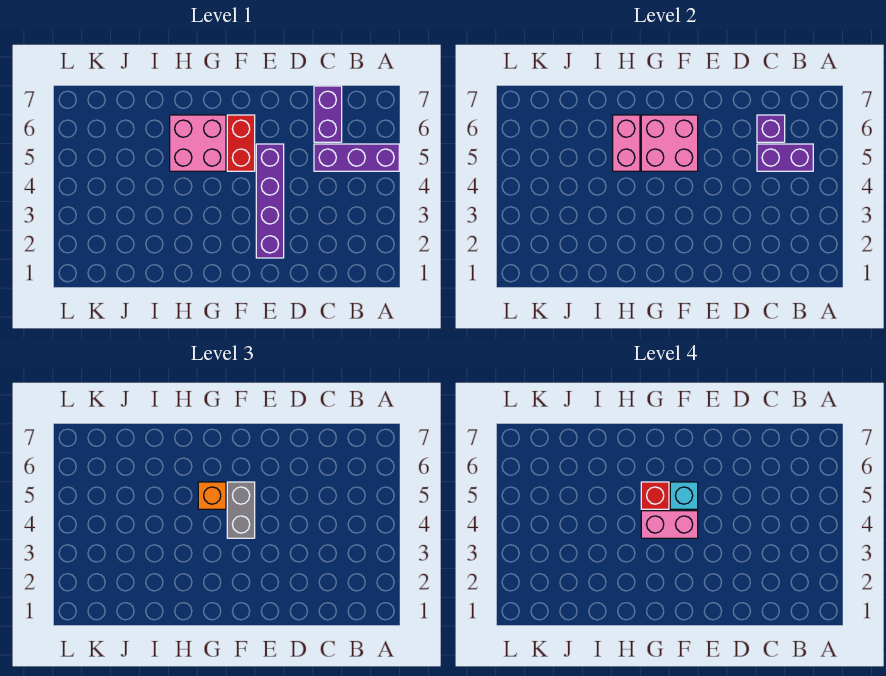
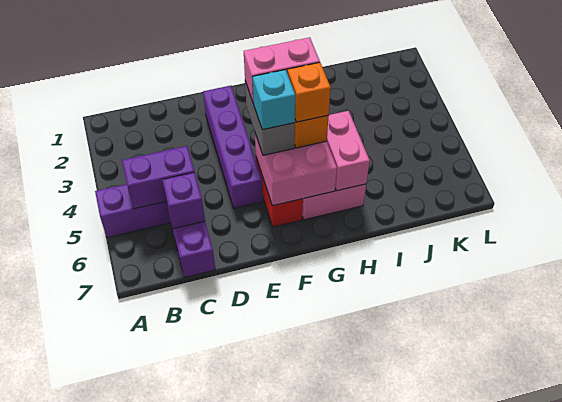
red 1x1 brick [641,482,669,509] -> orange 1x1 brick [287,63,331,122]

